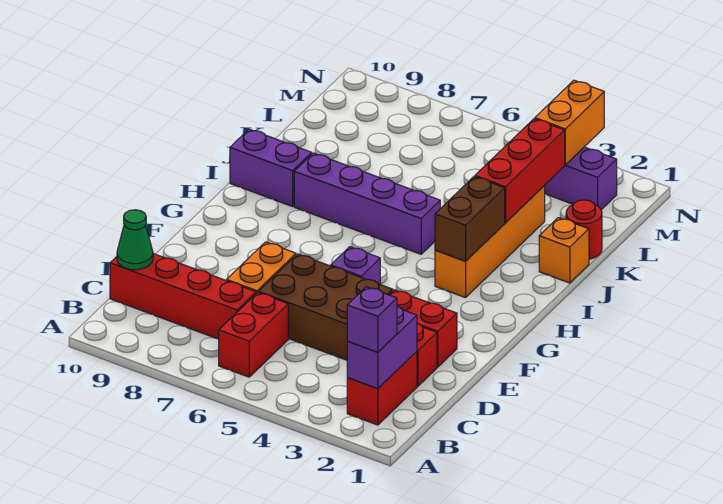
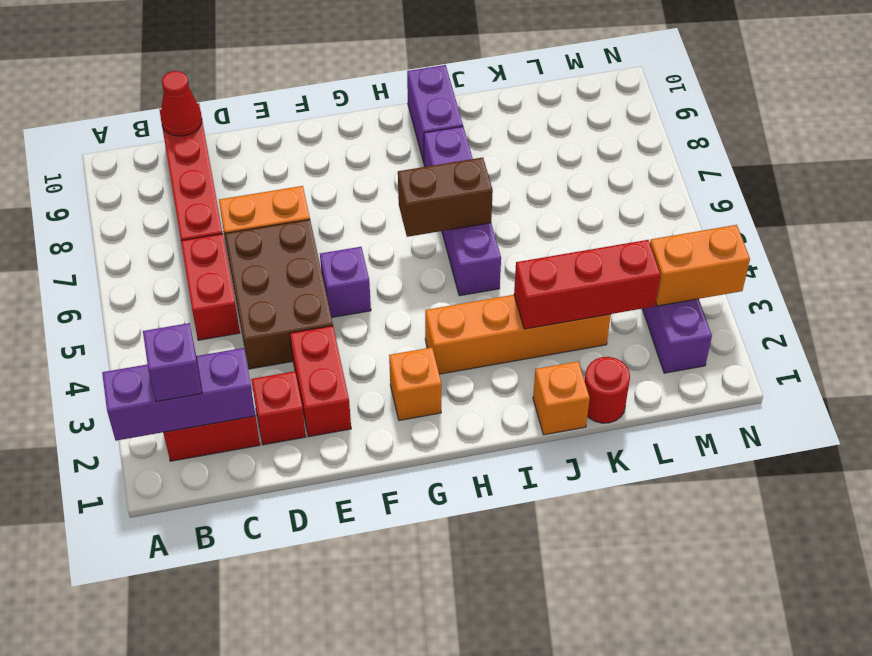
purple 1x2 brick [347,306,417,389] -> purple 1x3 brick [102,348,256,441]
red 1x2 brick [219,293,288,377] -> red 1x2 brick turned to [181,234,240,340]
green 1x1 cone [117,210,153,270] -> red 1x1 cone [161,71,202,136]
none -> orange 1x1 brick [389,347,442,421]
brown 1x2 brick [435,177,505,261] -> brown 1x2 brick moved to [398,158,493,237]

